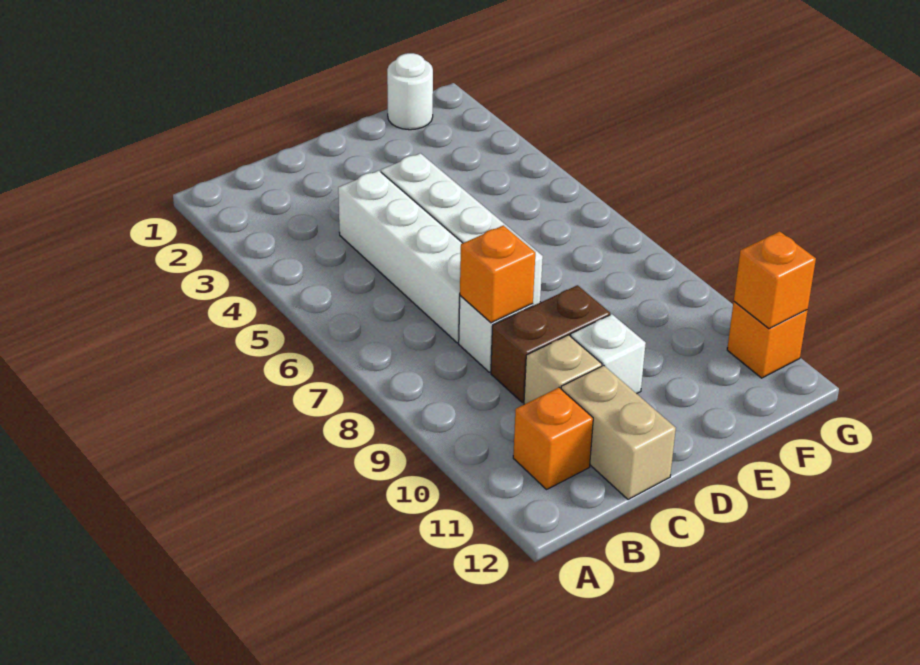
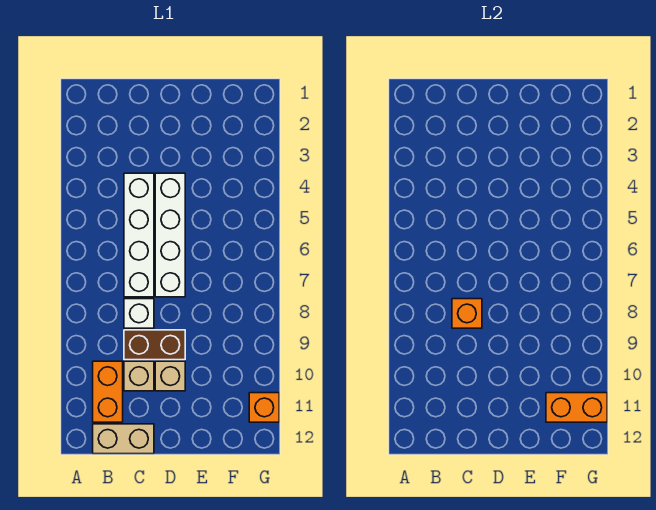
orange 1x1 brick [513,388,593,489] -> orange 1x2 brick [93,361,123,422]
tan 1x2 brick [561,365,676,500] -> tan 1x2 brick turned to [93,424,154,454]
white 1x1 brick [571,314,646,394] -> tan 1x1 brick [155,361,185,391]
white 1x1 round brick [387,53,433,130] -> none
orange 1x1 brick [734,231,816,329] -> orange 1x2 brick [546,393,607,422]

